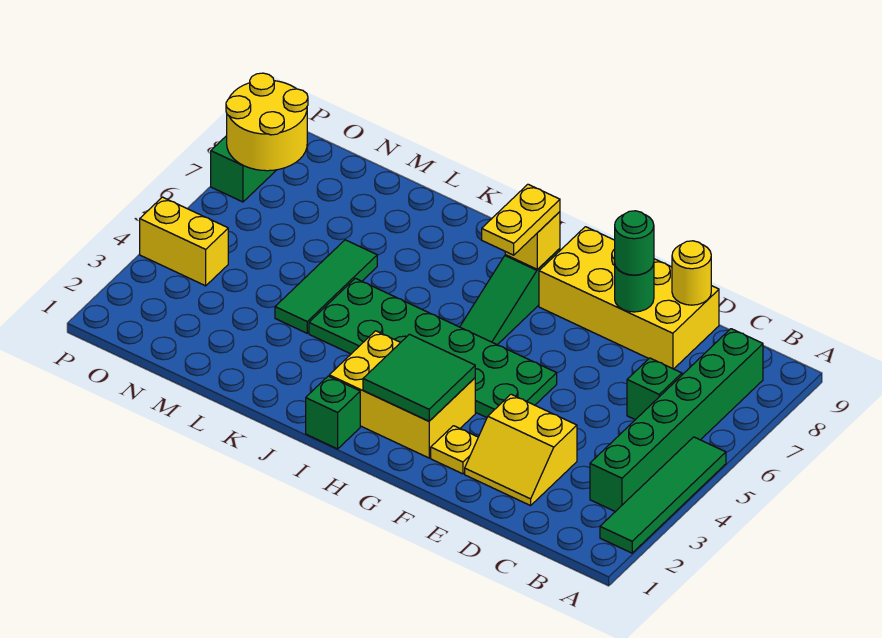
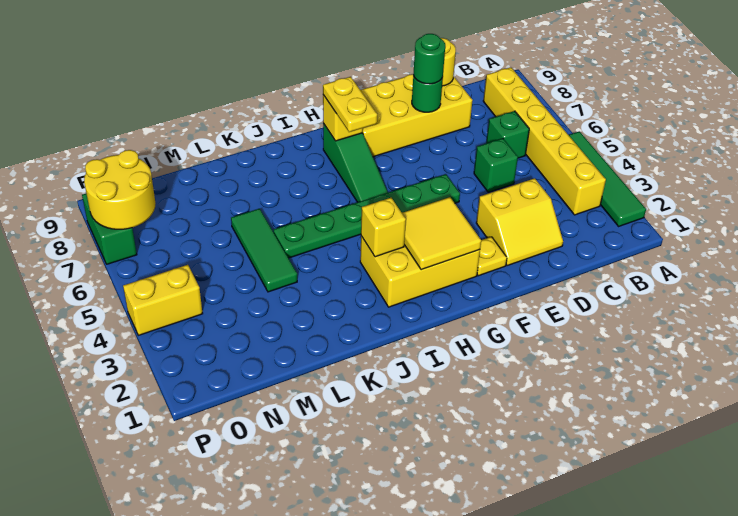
green 1x6 brick [590,329,763,512] -> yellow 1x6 brick [483,67,606,215]
green 2x6 plate [309,278,557,418] -> green 1x6 plate [274,174,460,258]
green 2x2 tile [363,334,475,421] -> yellow 2x2 tile [402,197,481,270]
green 1x1 brick [306,376,360,449] -> green 1x1 brick moved to [474,139,518,192]
none -> yellow 1x1 brick [361,198,406,257]

